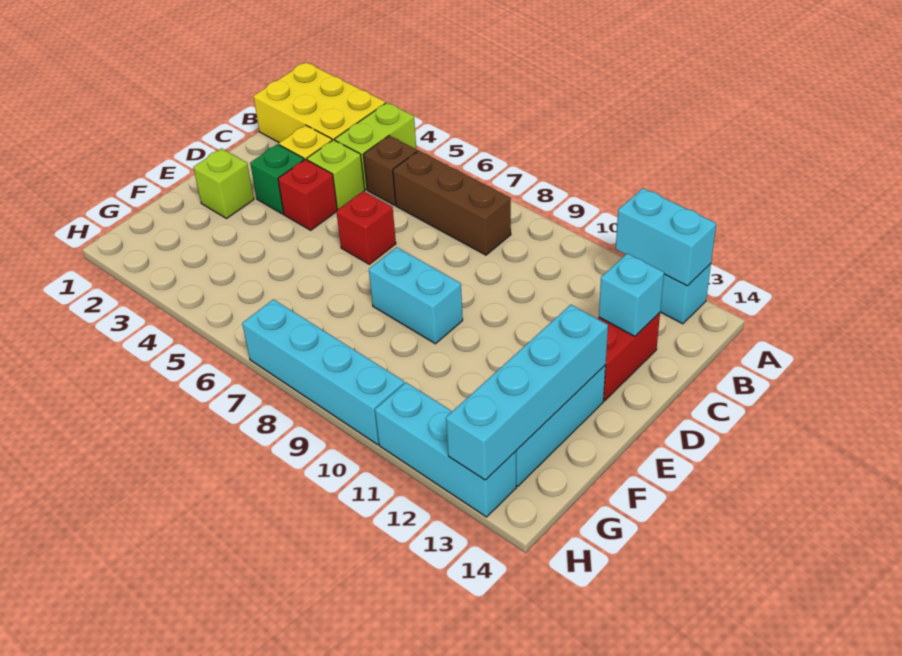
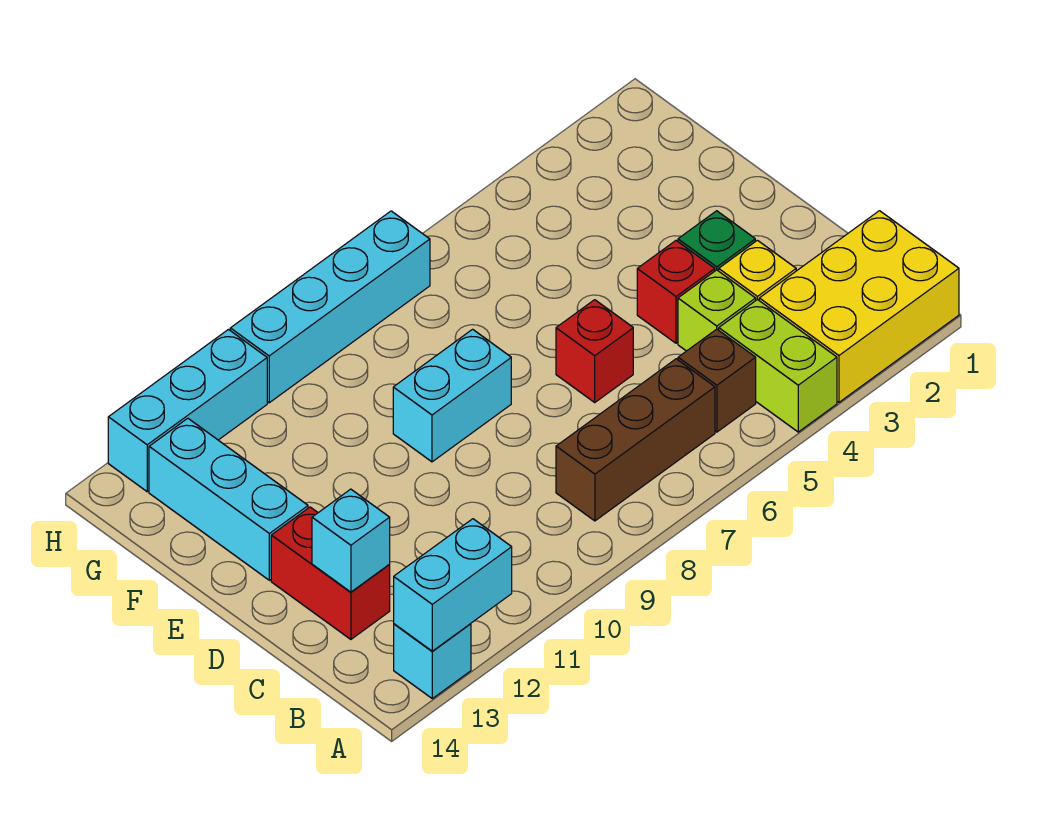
lime 1x1 brick [193,148,254,218] -> none
cyan 1x4 brick [446,305,608,480] -> none

